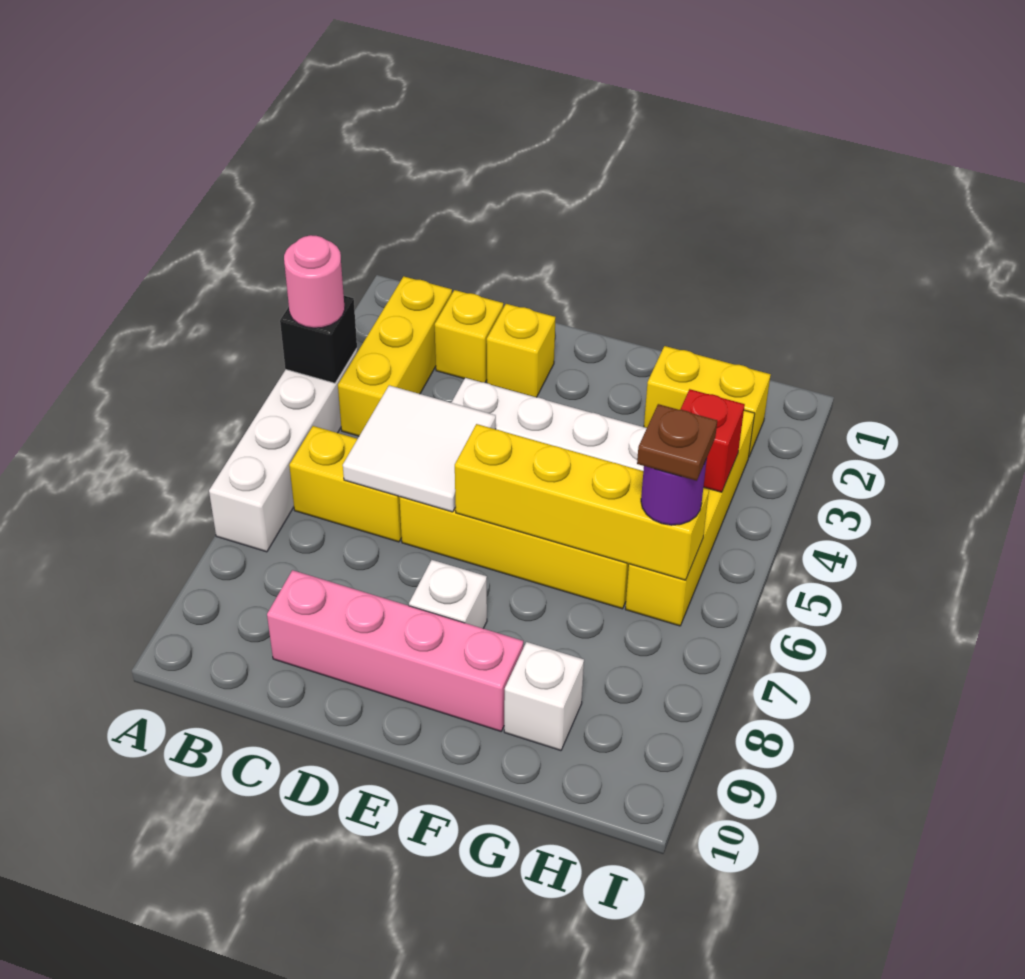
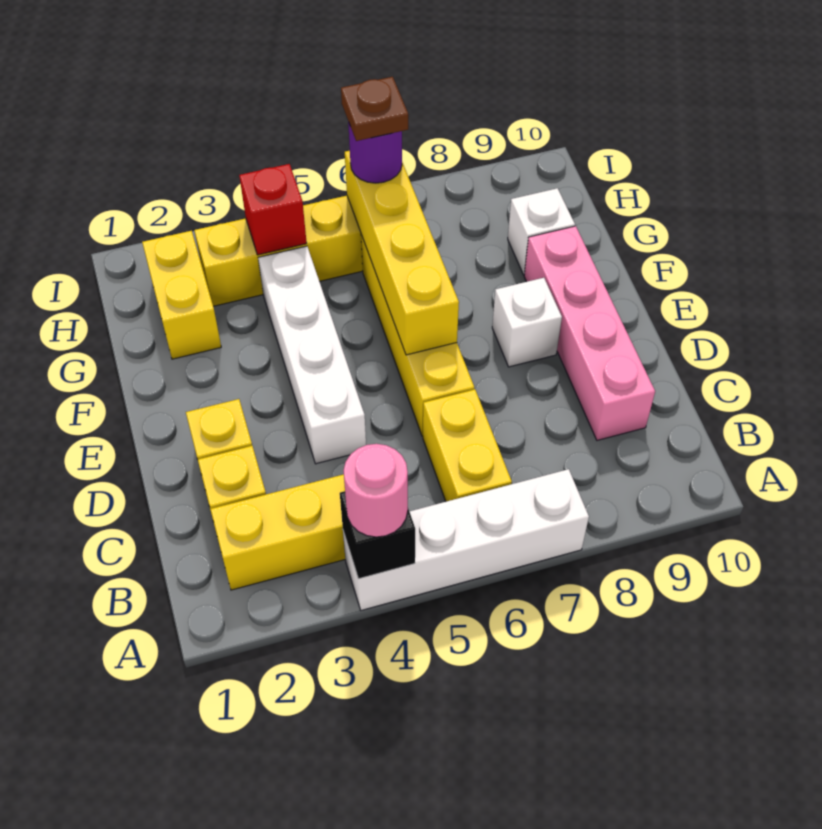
white 2x2 tile [343,385,496,512] -> none

